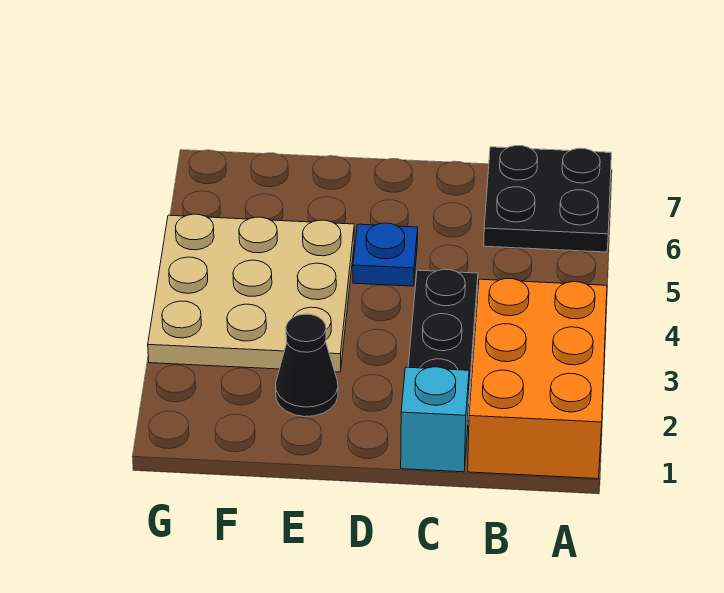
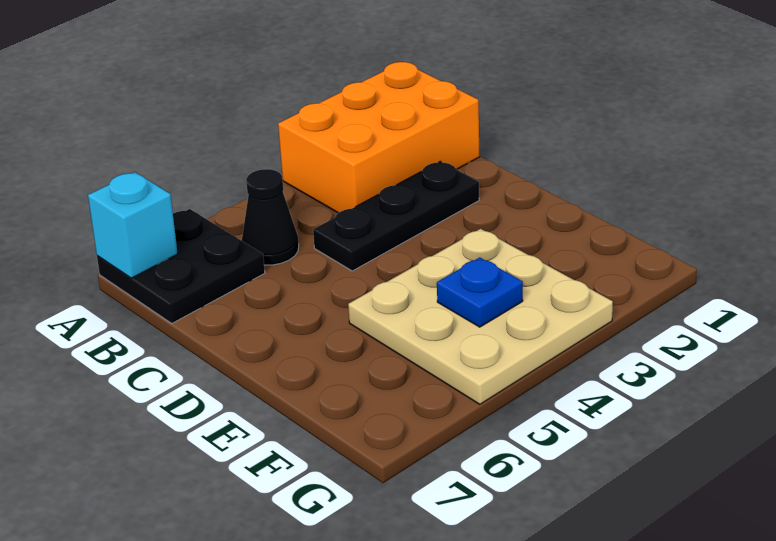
cyan 1x1 brick [401,367,469,472] -> cyan 1x1 brick moved to [88,172,178,278]
blue 1x1 plate [353,223,418,286] -> blue 1x1 plate moved to [437,258,523,327]
black 1x1 cone [276,314,338,417] -> black 1x1 cone moved to [242,169,299,265]

